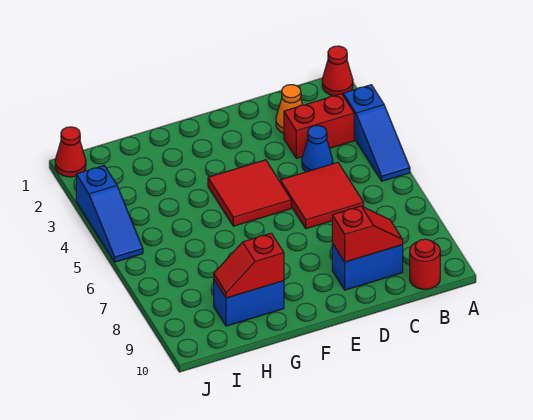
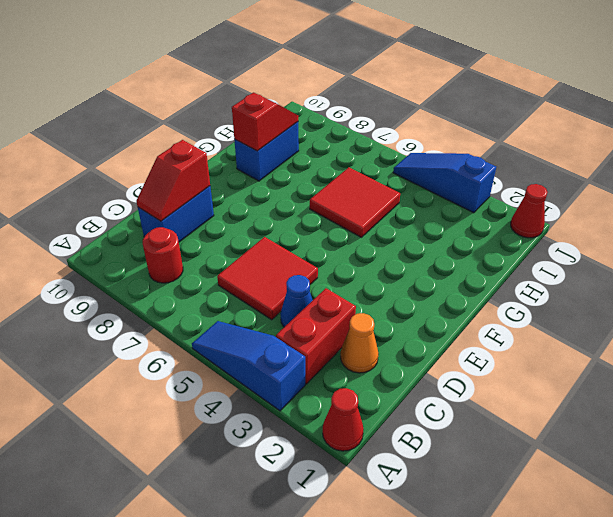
red 1x1 round brick [410,239,440,289] -> red 1x1 round brick moved to [143,227,183,283]
red 2x2 tile [208,160,291,226] -> red 2x2 tile moved to [310,167,400,237]

